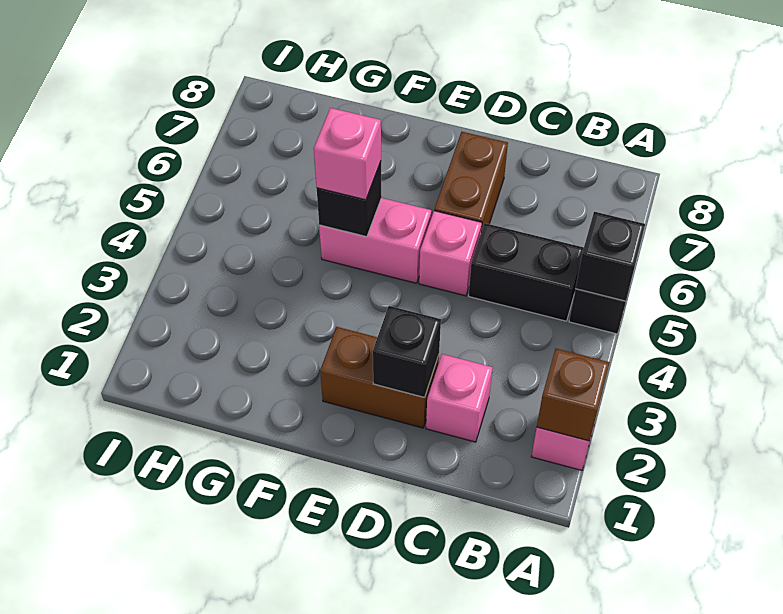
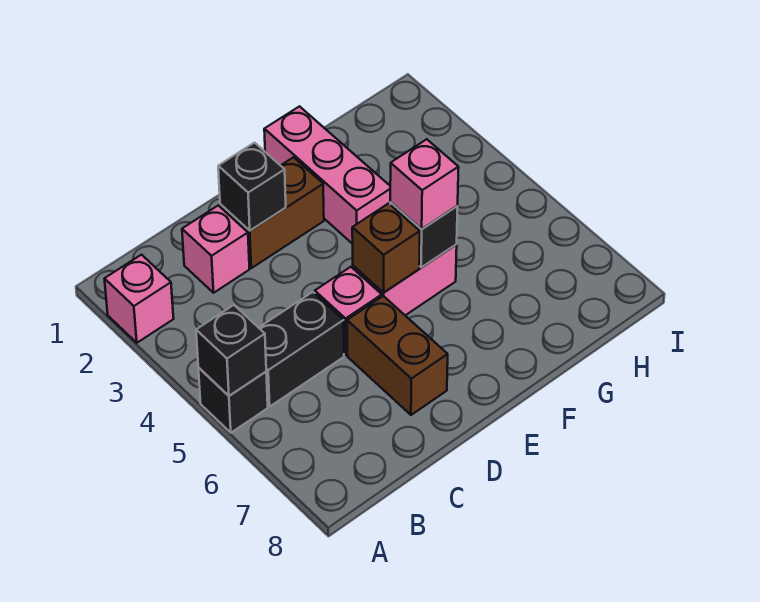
brown 1x1 brick [537,349,610,441] -> brown 1x1 brick moved to [352,204,420,292]
none -> pink 1x3 brick [264,106,390,244]

